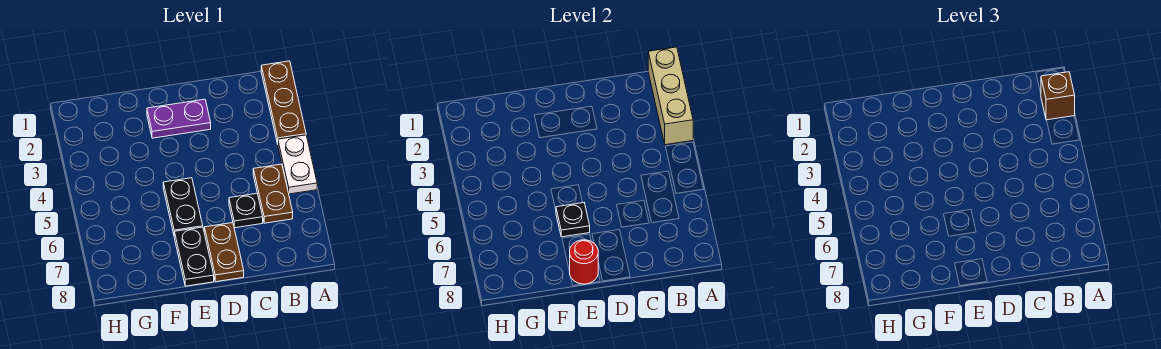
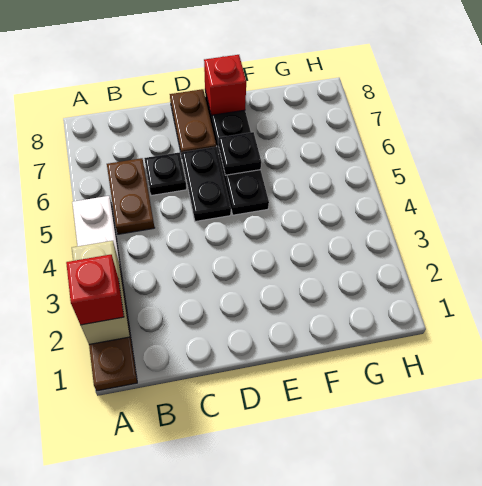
tan 1x3 brick [648,47,693,145] -> tan 1x2 brick [72,241,130,344]
brown 1x1 brick [1041,72,1075,120] -> red 1x1 brick [66,255,124,325]
purple 1x2 plate [147,99,211,138] -> none
none -> black 1x2 plate [182,147,231,222]
red 1x1 round brick [570,240,598,284] -> red 1x1 brick [204,55,246,115]

